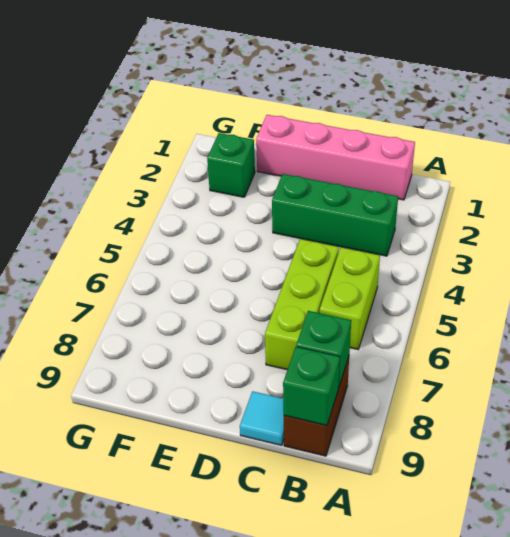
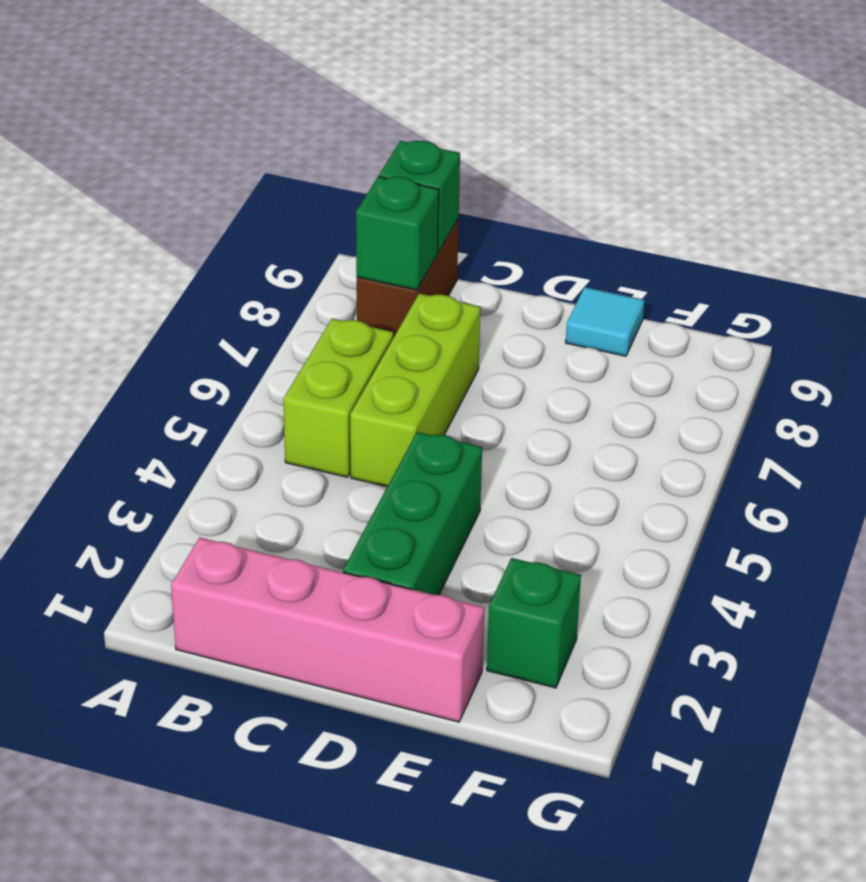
green 1x3 brick [272,174,398,256] -> green 1x3 brick turned to [343,432,482,595]
cyan 1x1 tile [240,391,284,445] -> cyan 1x1 tile moved to [566,287,644,356]

